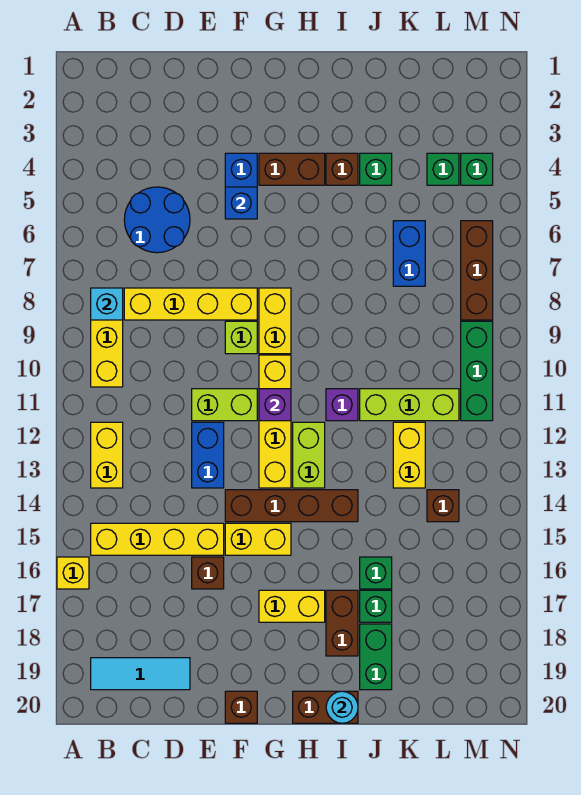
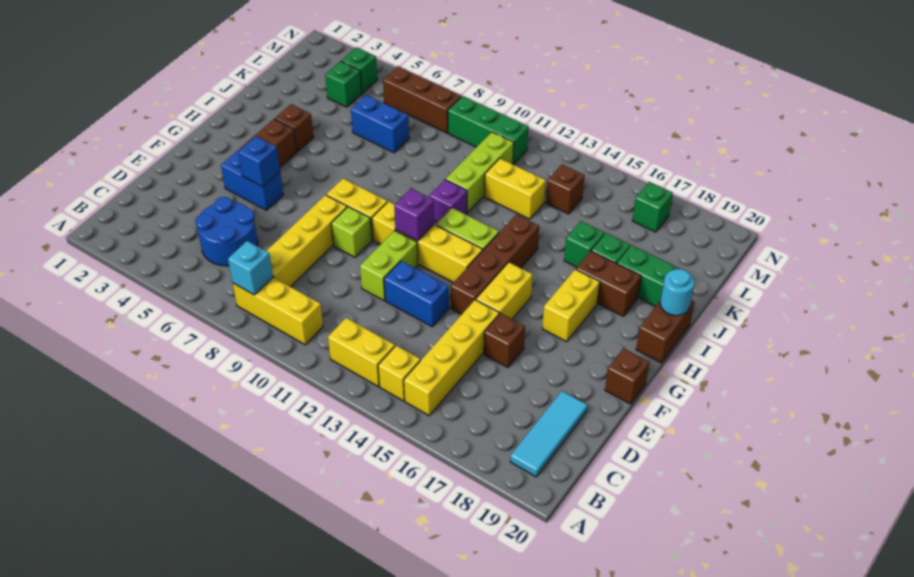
yellow 1x1 brick [57,557,89,589] -> yellow 1x1 brick moved to [378,346,420,401]
green 1x1 brick [360,153,392,185] -> green 1x1 brick moved to [632,182,673,232]

